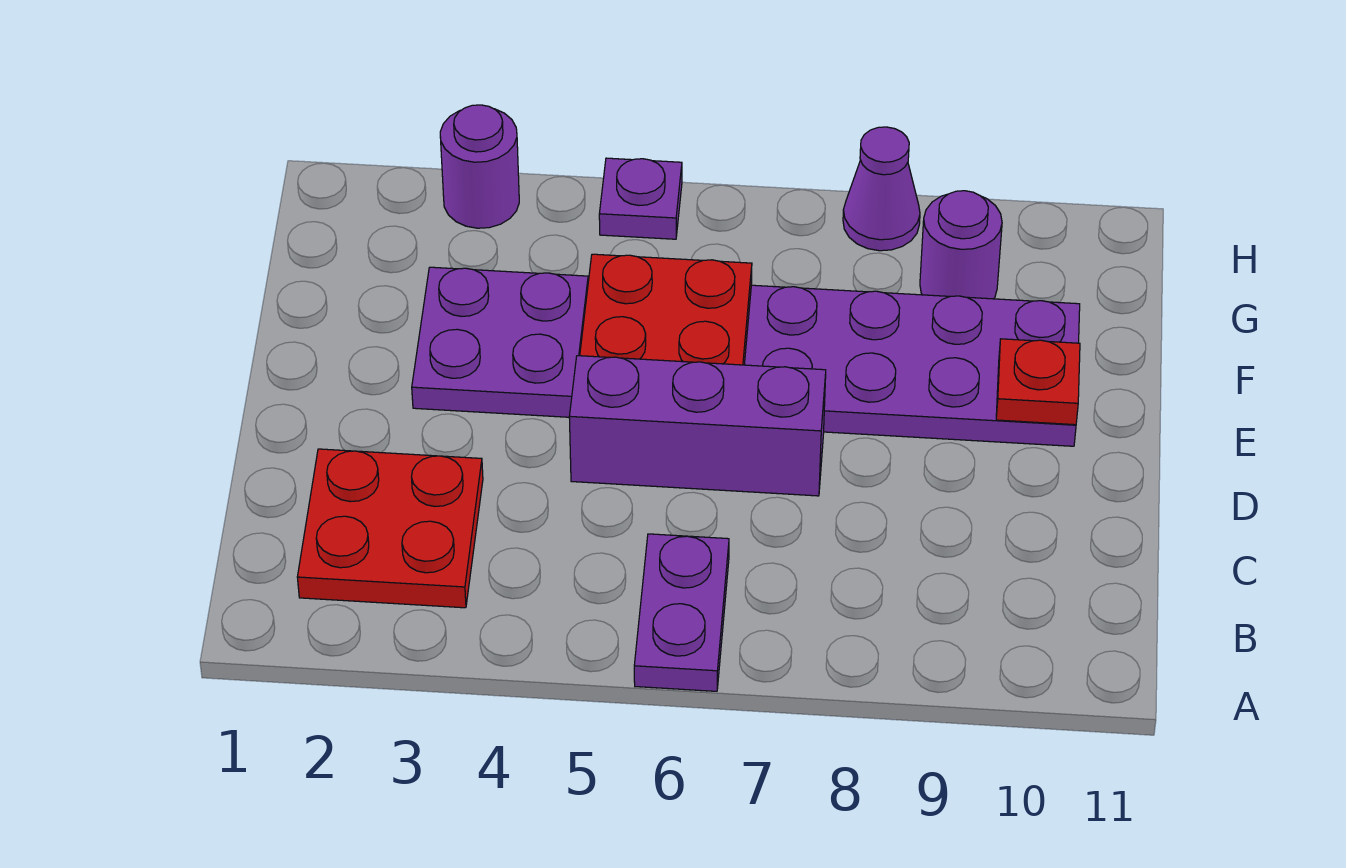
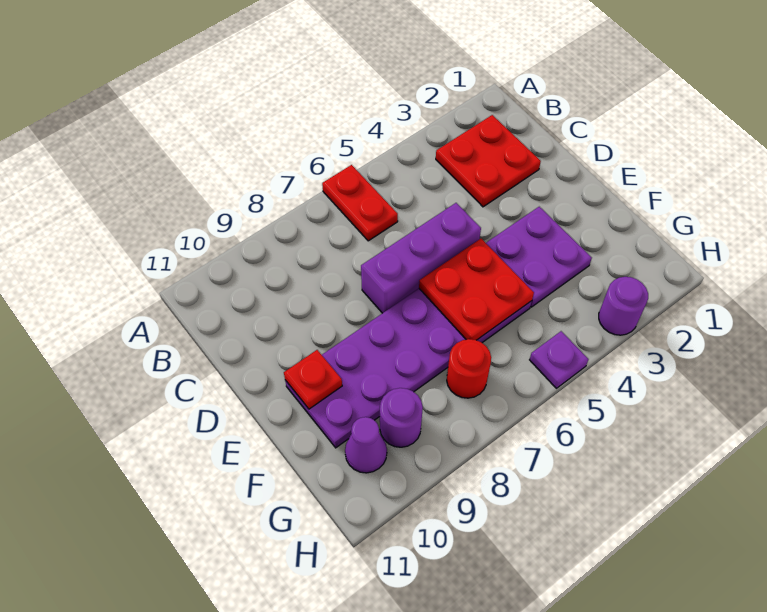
purple 1x2 plate [634,534,729,691] -> red 1x2 plate [322,165,398,241]
none -> red 1x1 round brick [447,339,491,398]
purple 1x1 cone [843,127,920,251] -> purple 1x1 cone moved to [345,417,387,473]

